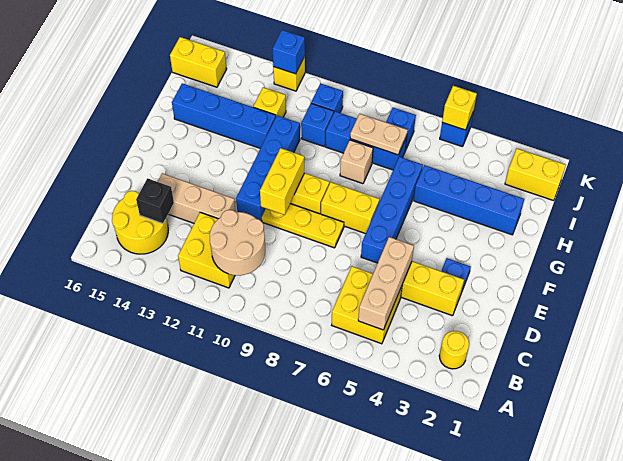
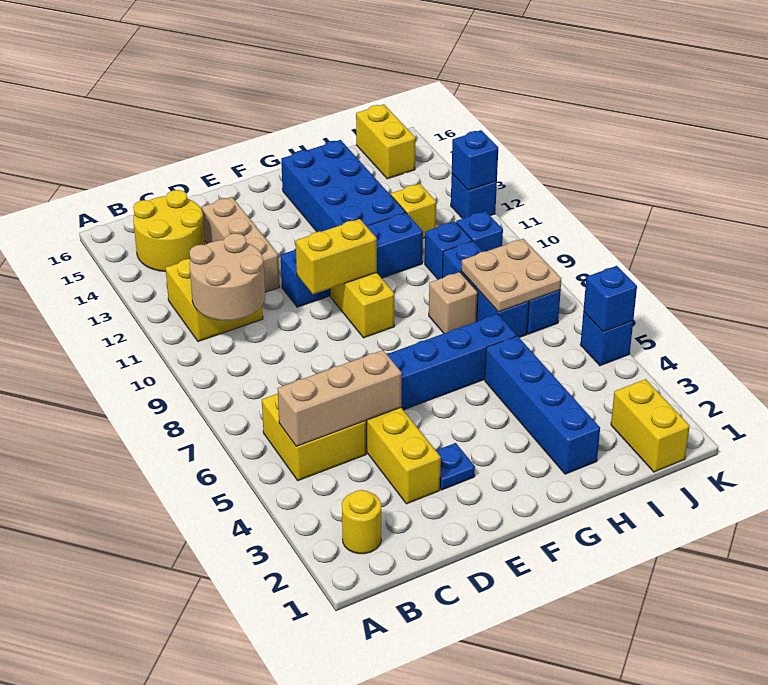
black 1x1 brick [136,178,174,224] -> none
yellow 1x3 plate [262,204,344,248] -> none
yellow 1x2 brick [321,182,379,234] -> none
blue 1x4 brick [172,83,276,148] -> blue 2x4 brick [281,140,406,232]
tan 1x2 plate [350,114,408,155] -> tan 2x2 plate [461,239,561,312]
yellow 1x1 brick [442,86,477,130] -> blue 1x1 brick [583,266,637,332]
yellow 1x1 brick [273,56,305,91] -> blue 1x1 brick [451,174,497,219]

